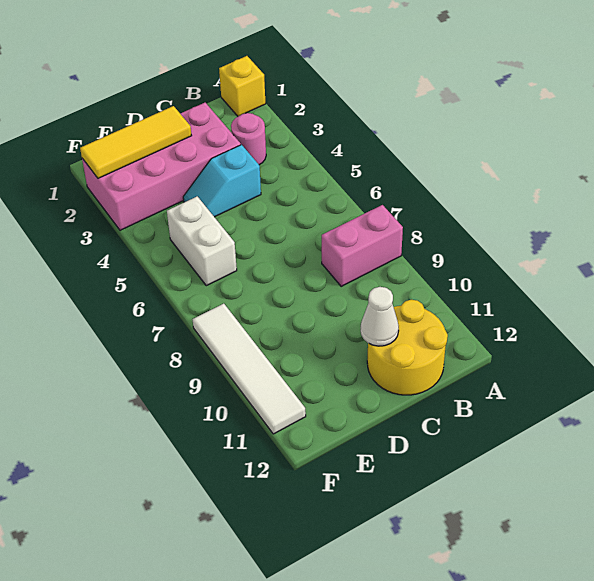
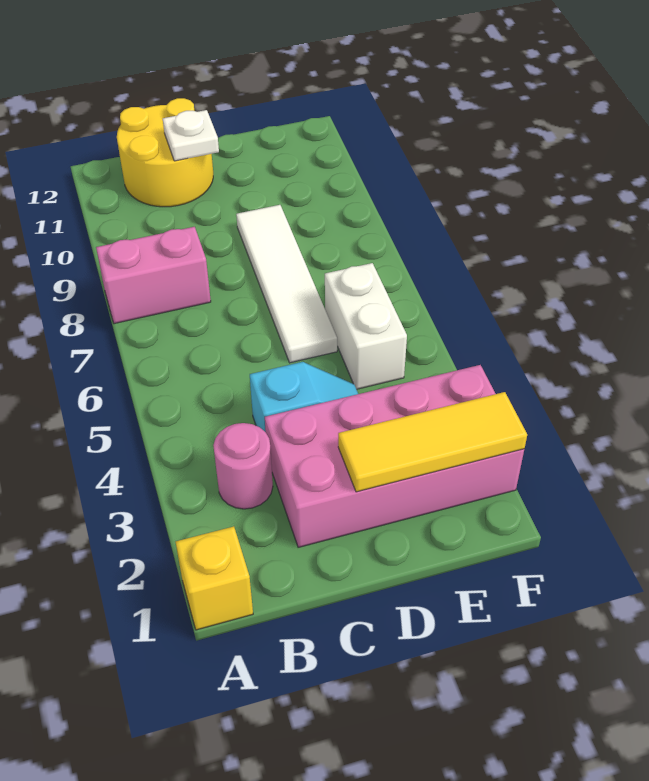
white 1x1 cone [361,287,399,346] -> white 1x1 plate [163,110,219,161]
white 1x4 tile [193,304,306,434] -> white 1x4 tile moved to [236,205,337,363]

